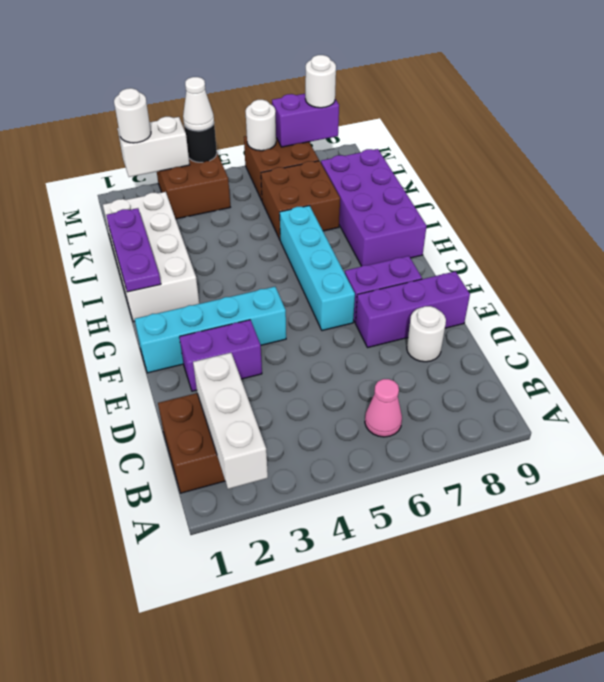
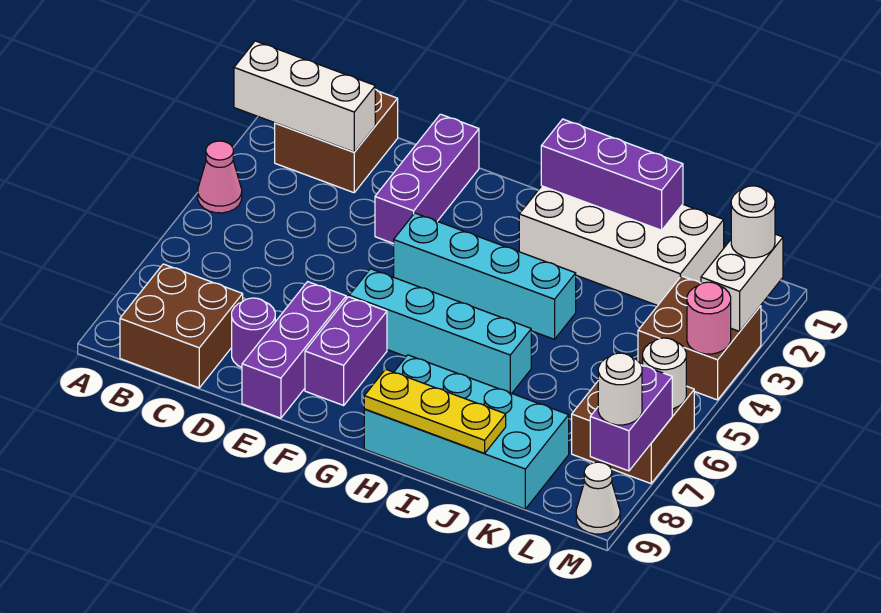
pink 1x1 cone [365,379,402,437] -> pink 1x1 cone moved to [198,141,242,213]
white 1x1 round brick [407,306,446,362] -> purple 1x1 round brick [232,298,275,367]
purple 1x2 brick [179,320,262,391] -> purple 1x3 brick [375,114,479,244]
cyan 1x4 brick [135,287,286,373] -> cyan 1x4 brick turned to [394,213,576,339]
purple 1x3 plate [106,208,161,292] -> purple 1x3 brick [541,119,683,230]
purple 2x4 brick [321,149,427,266] -> cyan 2x4 brick [364,355,569,509]
none -> yellow 1x3 plate [364,369,506,453]
brown 2x2 brick [261,161,340,240] -> brown 2x2 brick moved to [120,264,243,388]
black 1x1 round brick [184,124,217,162] -> pink 1x1 round brick [687,282,731,354]
white 1x1 cone [183,77,214,131] -> white 1x1 cone moved to [576,462,620,534]

